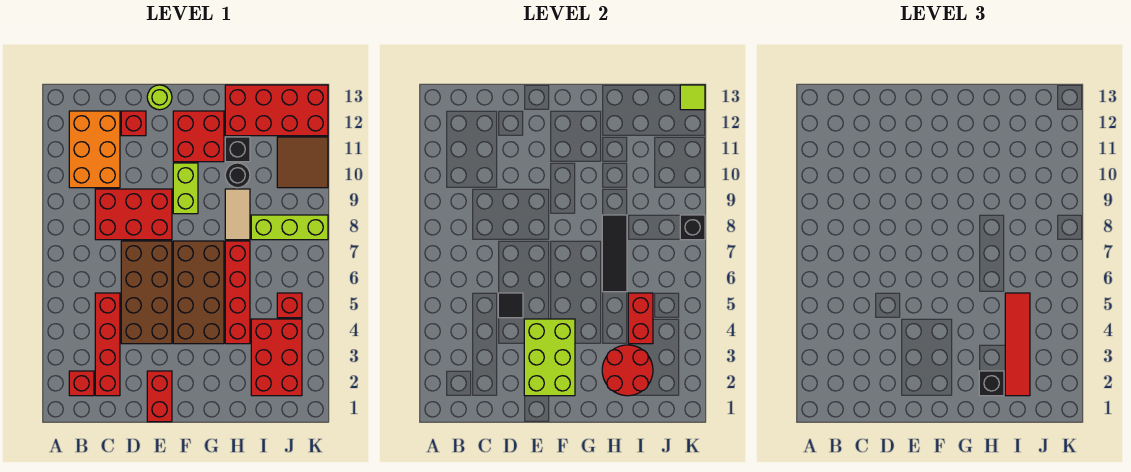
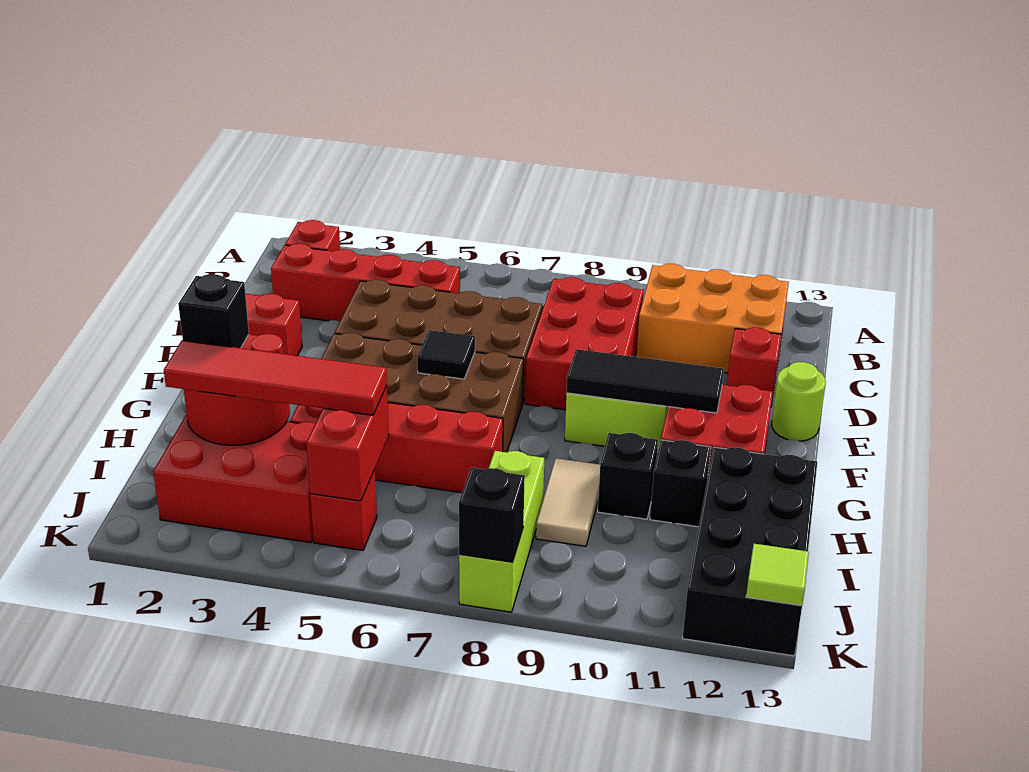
black 1x1 tile [498,293,523,318] -> black 1x1 tile moved to [417,330,475,379]
lime 2x3 brick [524,319,575,396] -> none
black 1x3 tile [602,215,627,292] -> black 1x3 tile moved to [567,349,724,413]
tan 1x2 tile [225,189,250,240] -> tan 1x2 tile turned to [536,458,600,546]
black 1x1 round brick [225,163,250,188] -> black 1x1 brick [598,433,658,519]
red 2x4 brick [225,85,328,136] -> black 2x4 brick [683,447,817,656]
red 1x2 brick [628,293,653,344] -> red 1x2 brick turned to [307,386,389,501]
brown 2x2 tile [277,137,328,188] -> none

